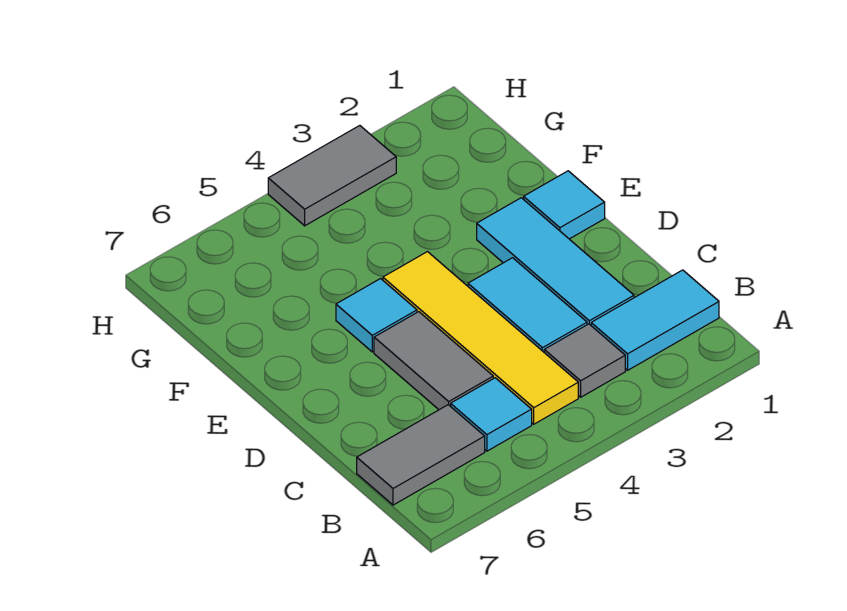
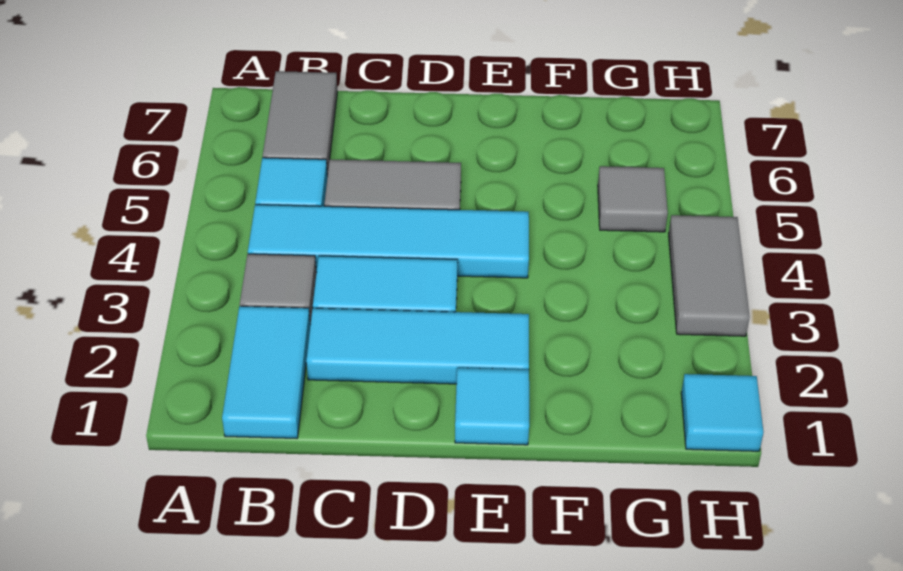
yellow 1x4 tile [383,252,578,424] -> cyan 1x4 tile [248,205,529,278]
cyan 1x1 tile [336,279,417,352] -> cyan 1x1 tile moved to [681,374,763,451]
none -> grey 1x1 tile [598,166,668,232]

